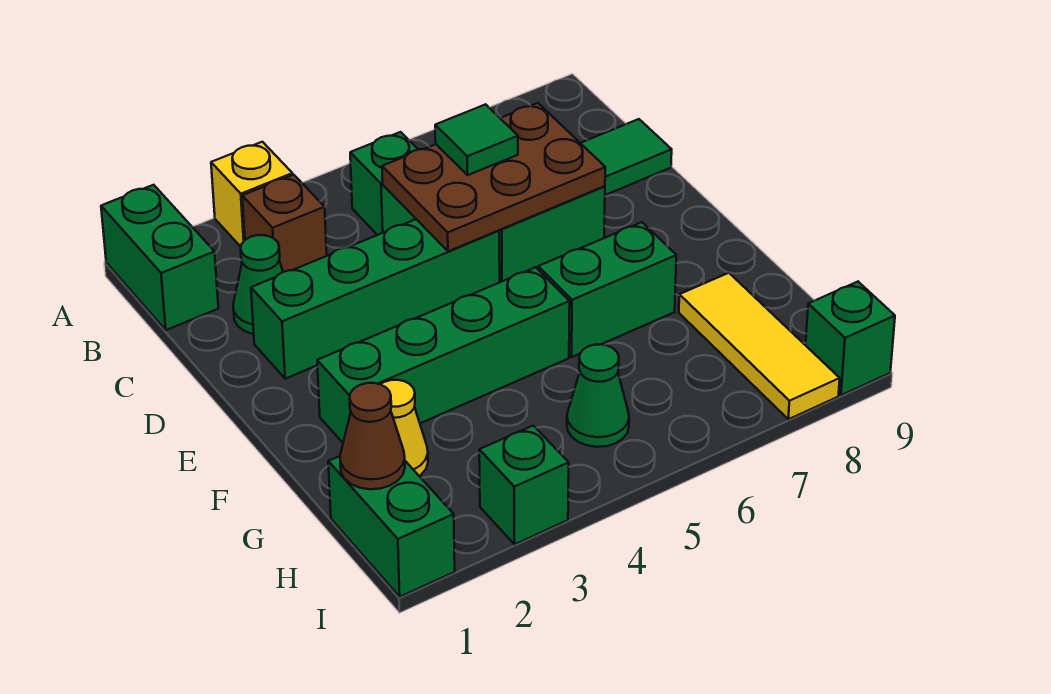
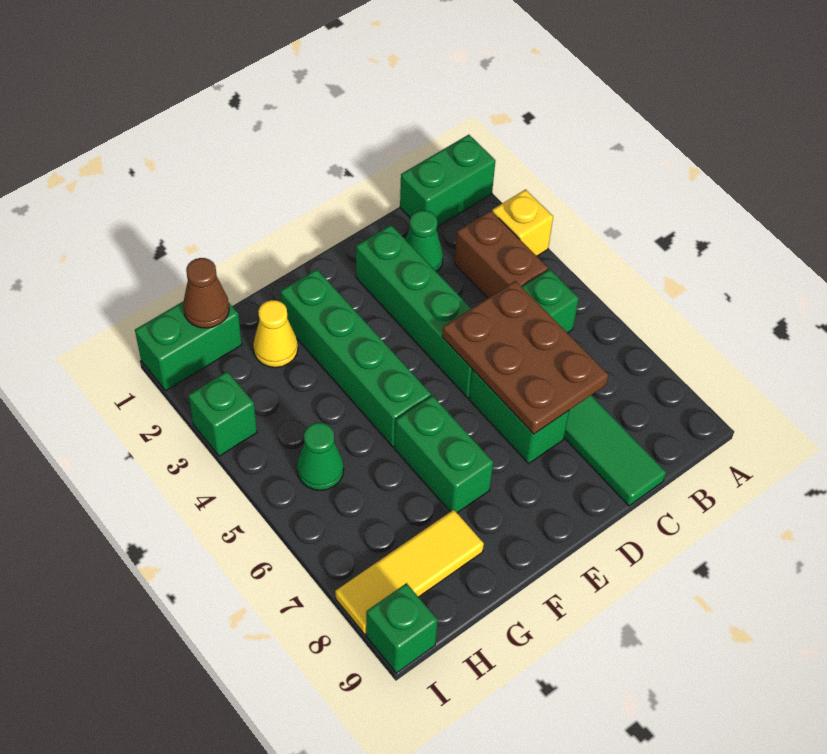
brown 1x1 brick [242,175,327,272] -> brown 1x2 brick [455,211,548,298]
green 1x1 tile [435,104,518,175] -> none

